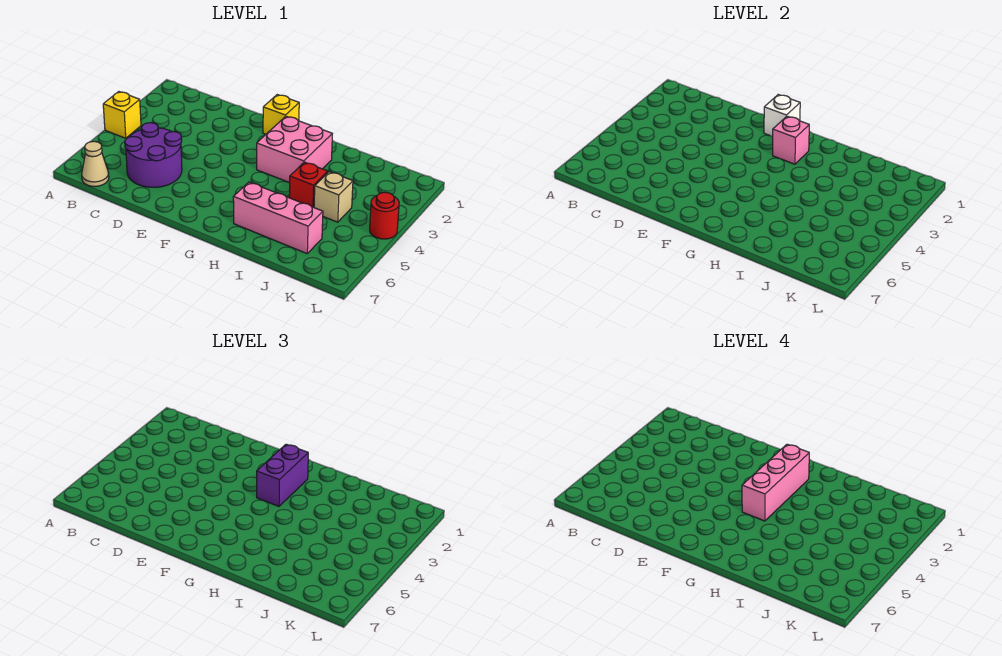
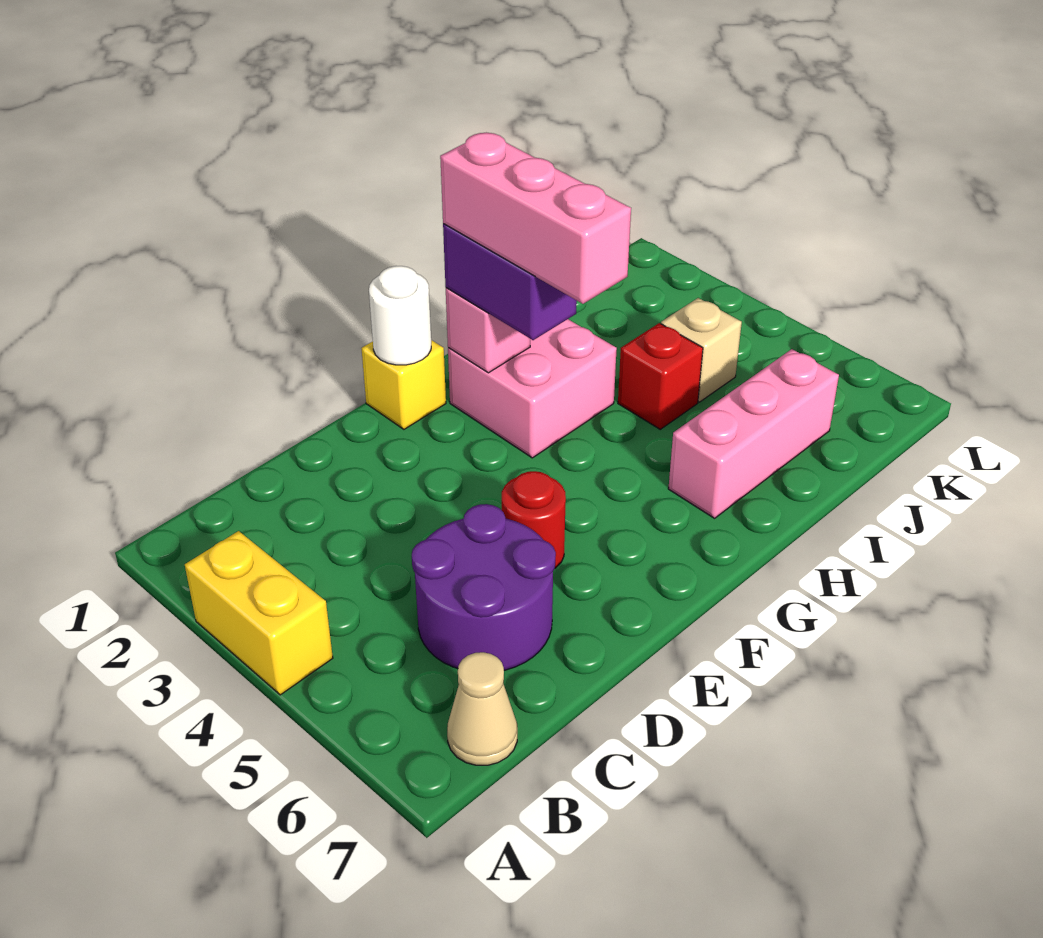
yellow 1x1 brick [103,92,141,138] -> yellow 1x2 brick [185,531,333,695]
white 1x1 brick [764,95,800,137] -> white 1x1 round brick [369,266,431,365]
red 1x1 round brick [370,192,399,239] -> red 1x1 round brick moved to [502,471,566,568]

